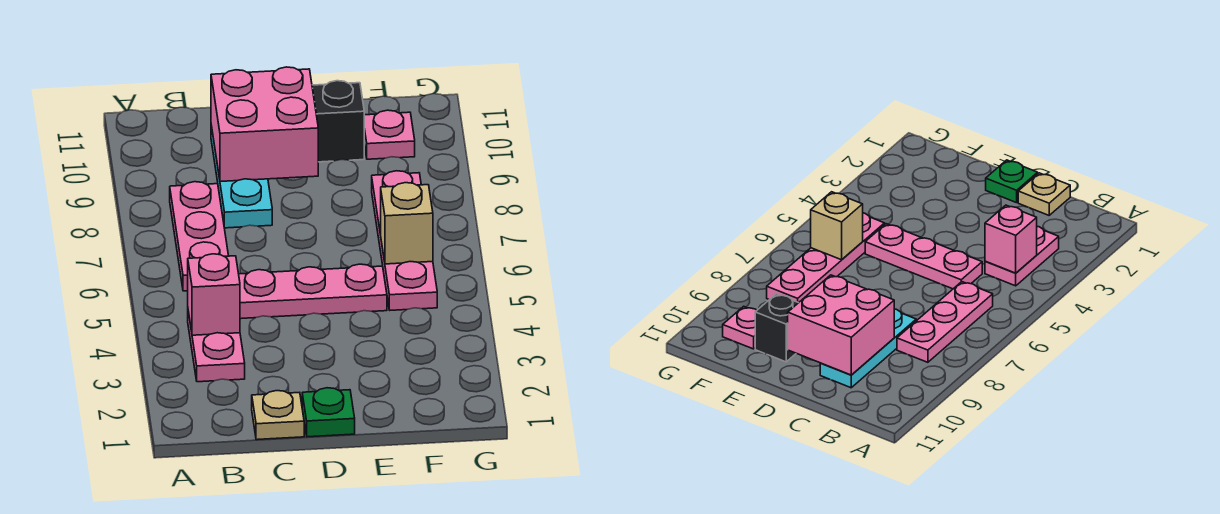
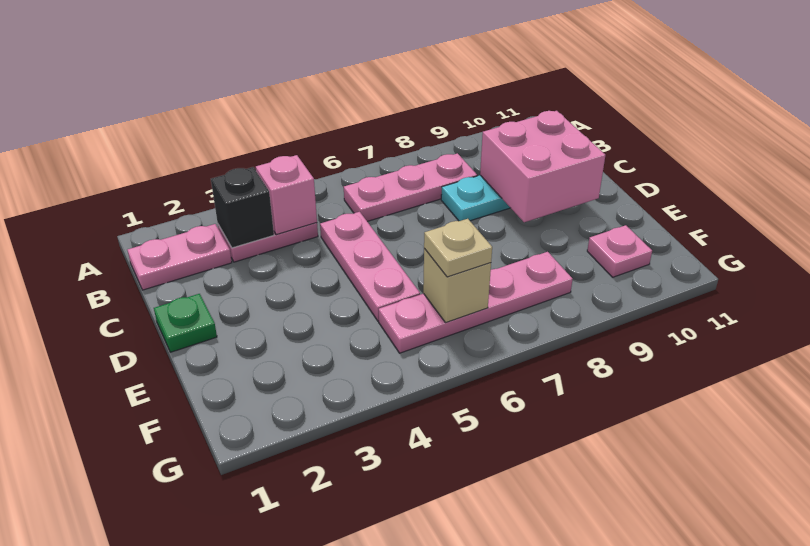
none -> pink 1x2 plate [128,224,232,290]
tan 1x1 plate [252,391,304,440] -> tan 1x1 plate moved to [424,219,492,277]
black 1x1 brick [312,81,364,162] -> black 1x1 brick moved to [211,167,274,248]

